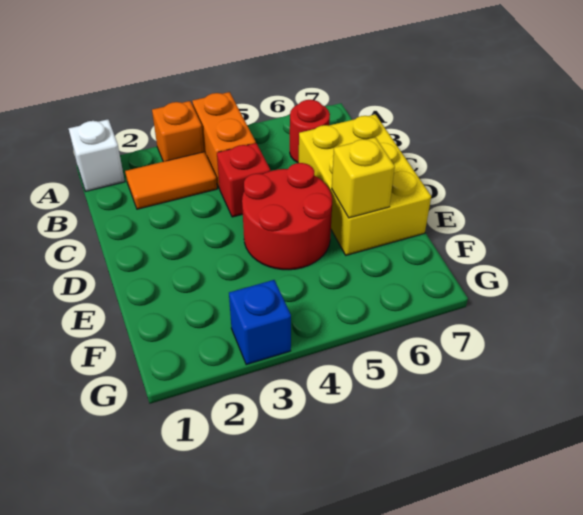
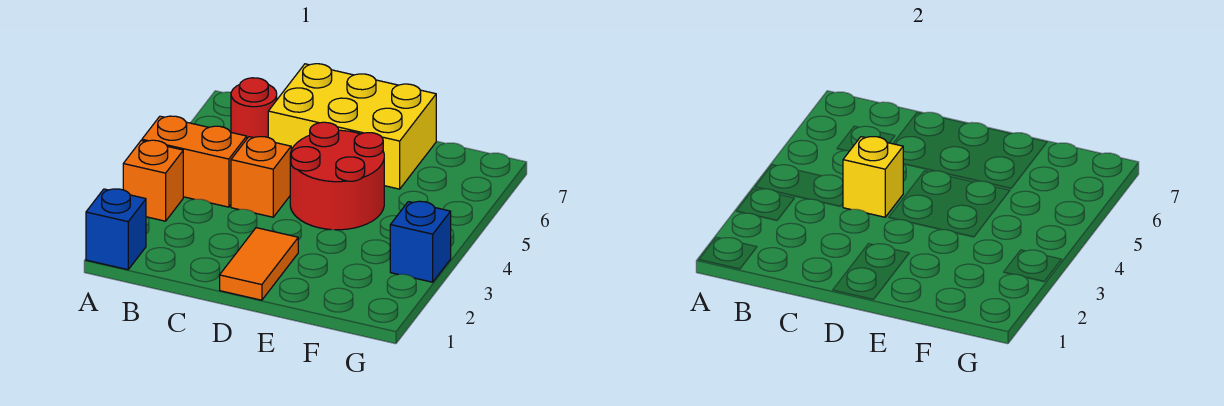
white 1x1 brick [69,119,125,191] -> blue 1x1 brick [86,189,146,270]
orange 1x2 tile [125,152,217,209] -> orange 1x2 tile moved to [220,228,298,300]
red 1x1 brick [217,143,270,217] -> orange 1x1 brick [231,137,291,217]
yellow 1x1 brick [332,137,395,218] -> yellow 1x1 brick moved to [843,137,903,217]

